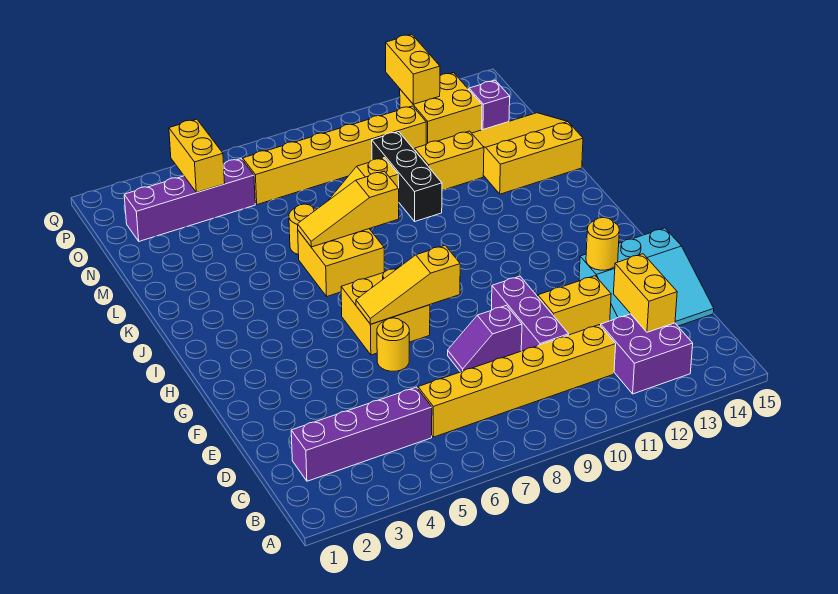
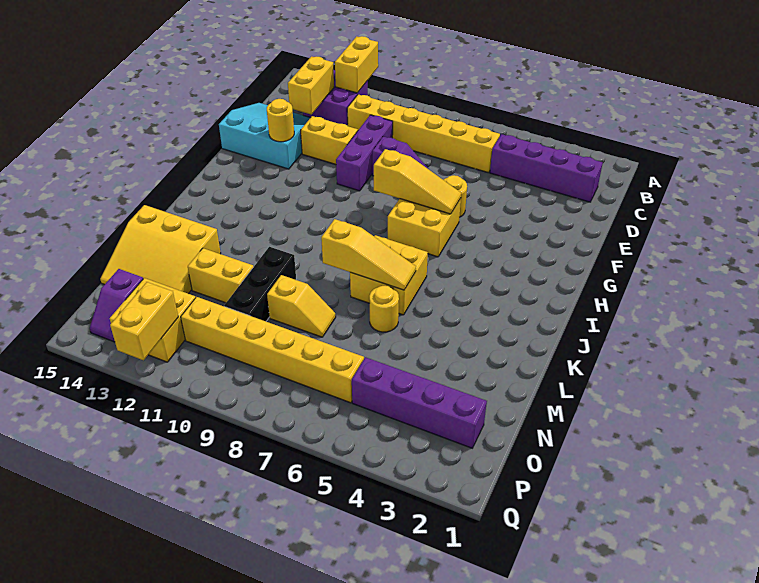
yellow 1x2 brick [169,119,225,193] -> yellow 1x2 brick moved to [335,36,378,93]

